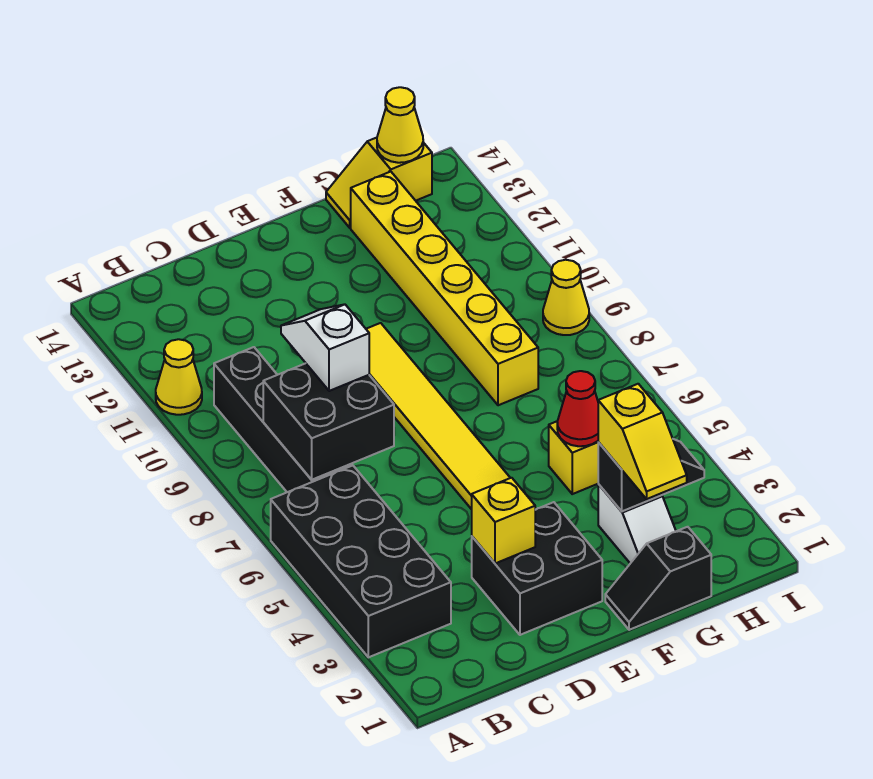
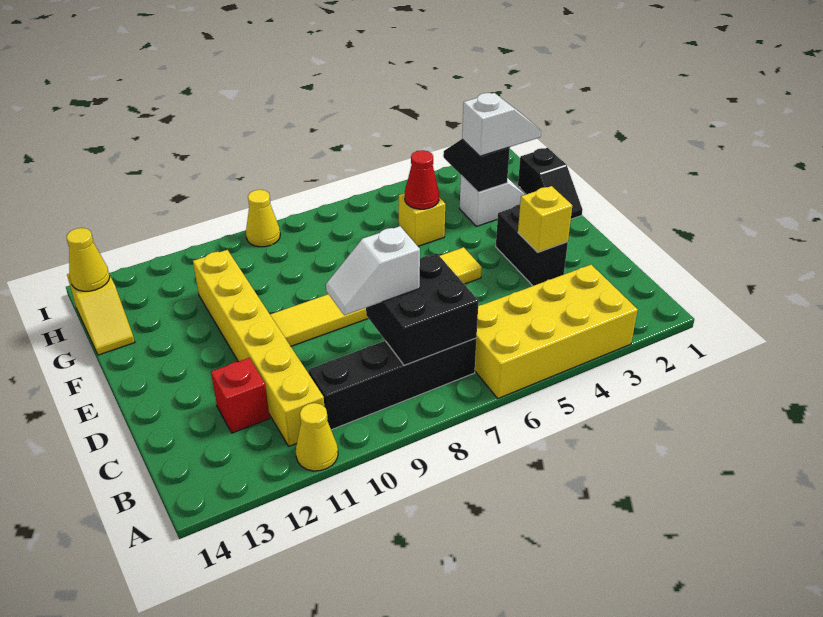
black 2x4 brick [271,466,451,657] -> yellow 2x4 brick [475,265,638,398]
none -> red 1x1 brick [211,358,270,433]
black 2x2 brick [472,502,602,635] -> black 1x2 brick [496,205,568,286]
yellow 1x2 slope [598,384,687,499] -> white 1x2 slope [462,93,541,156]
yellow 1x6 brick [351,172,538,405] -> yellow 1x6 brick turned to [193,250,324,446]

